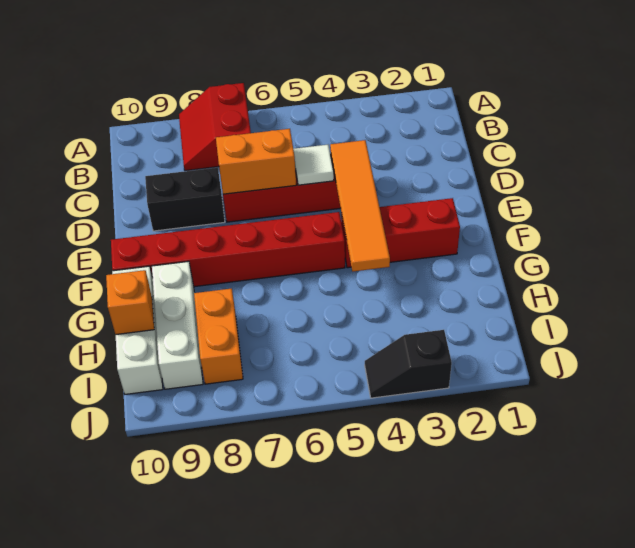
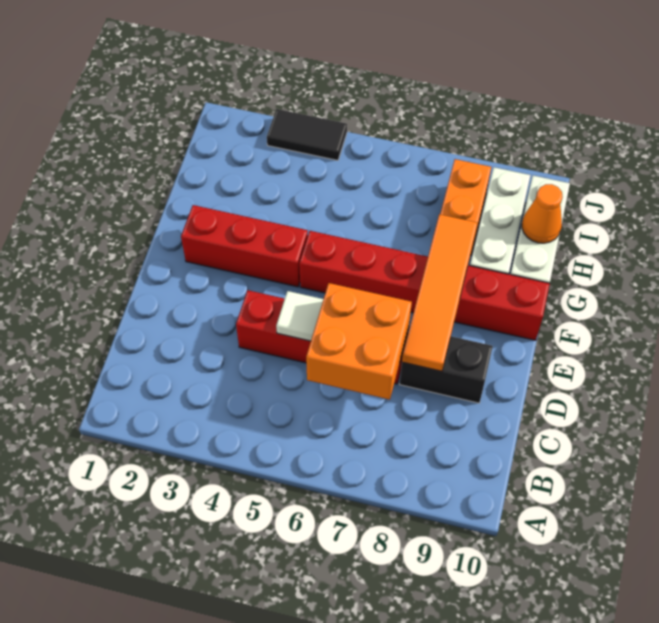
red 2x2 slope [179,83,251,171] -> none
orange 1x4 tile [330,140,390,271] -> orange 1x4 tile moved to [402,214,477,371]
orange 1x2 brick [216,129,296,194] -> orange 2x2 brick [306,283,412,400]
orange 1x1 brick [106,270,154,335] -> orange 1x1 cone [522,184,562,243]
black 1x2 slope [365,330,452,398] -> black 1x2 tile [267,109,347,160]

